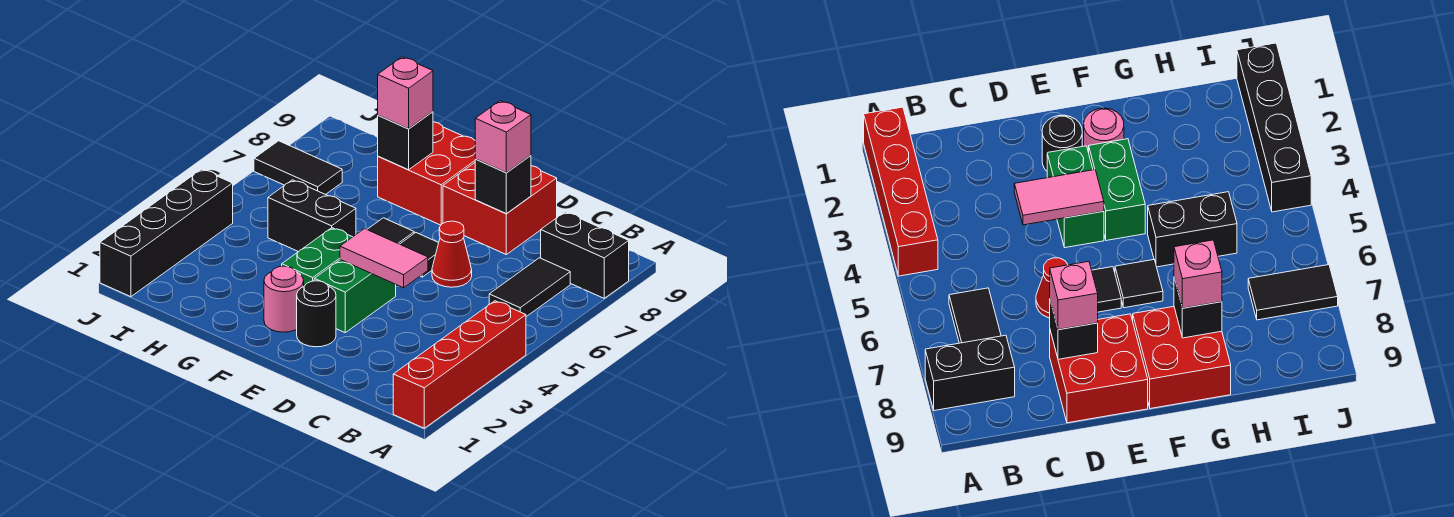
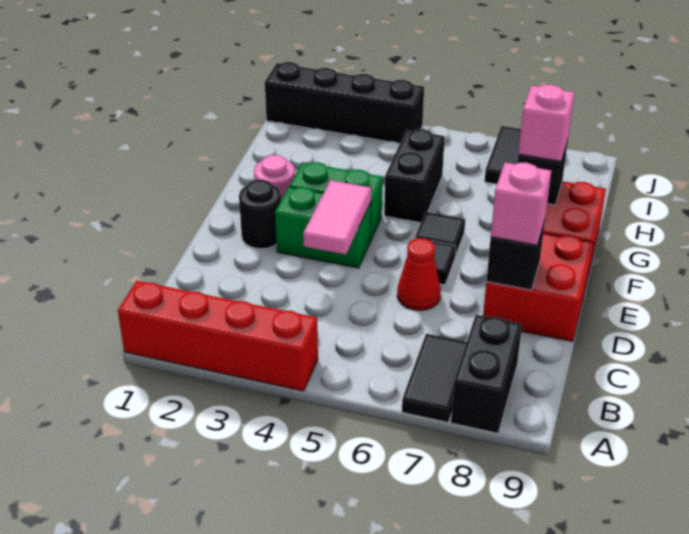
black 1x2 tile [489,258,570,317] -> black 1x2 tile turned to [402,334,467,422]

